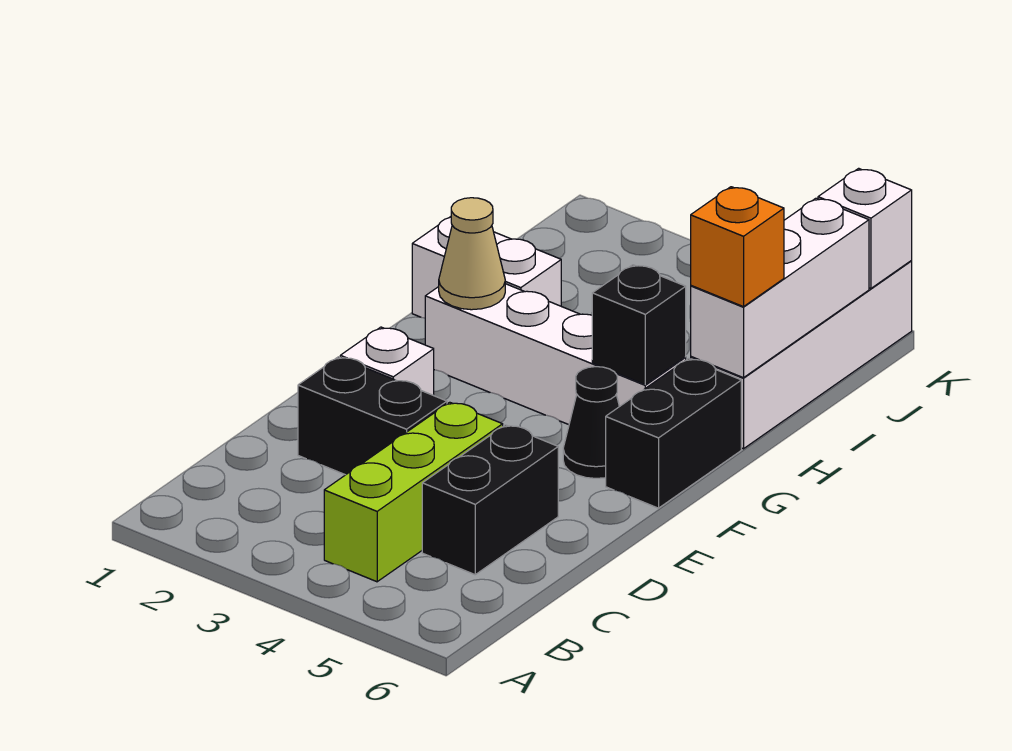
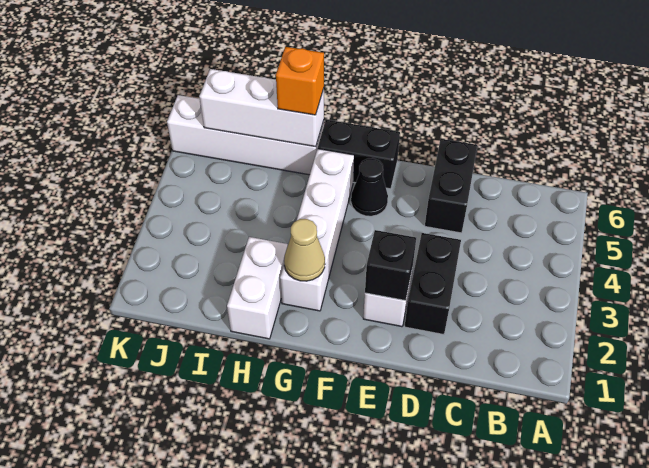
lime 1x3 brick [324,402,503,582] -> none
black 1x2 brick [422,425,558,575] -> black 1x2 brick turned to [425,139,477,233]
black 1x1 brick [592,265,686,385] -> black 1x1 brick moved to [365,230,416,301]
white 1x1 brick [818,168,912,288] -> none

